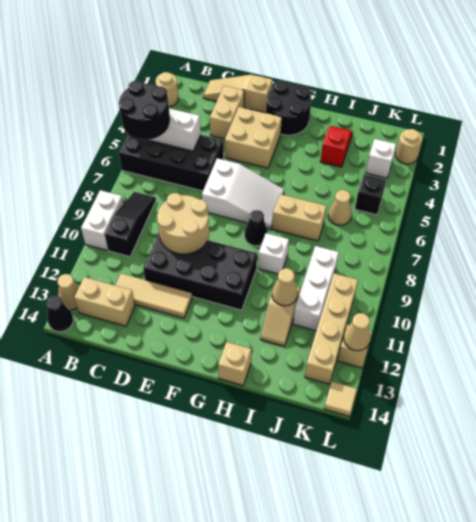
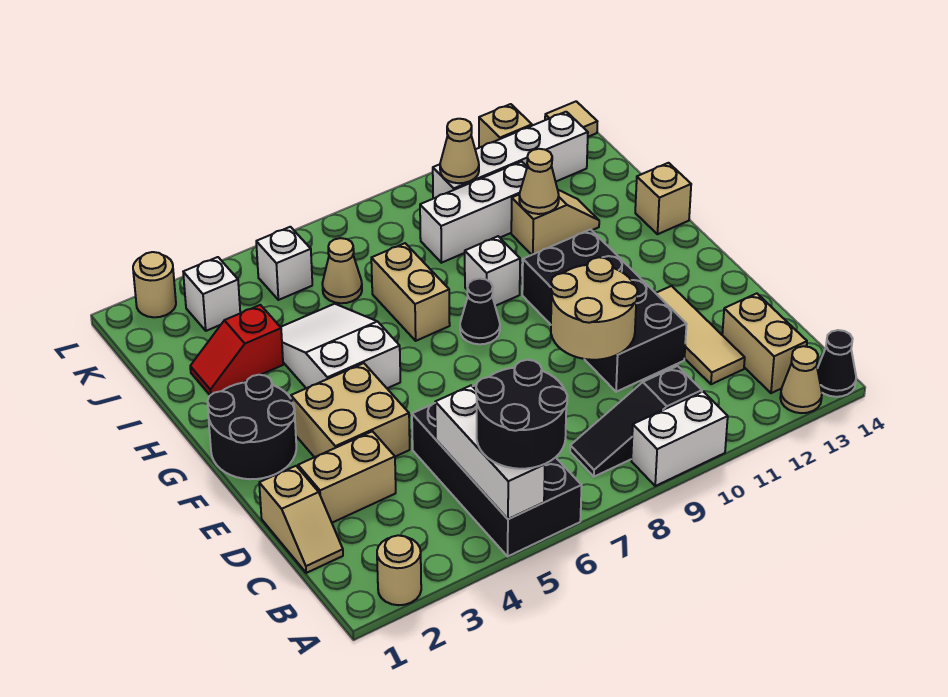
tan 1x3 slope [203,75,273,113] -> tan 1x2 slope [259,466,343,573]
white 2x3 slope [202,158,284,229] -> white 2x3 slope moved to [281,304,400,388]
black 1x1 brick [355,175,386,215] -> white 1x1 brick [256,227,312,300]
tan 1x4 brick [305,274,358,384] -> white 1x4 brick [432,112,588,199]
tan 1x1 cone [344,313,370,351] -> tan 1x1 cone moved to [440,119,479,183]

